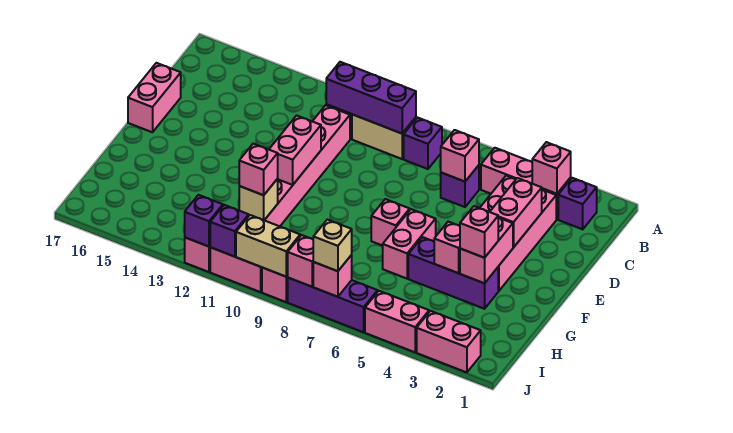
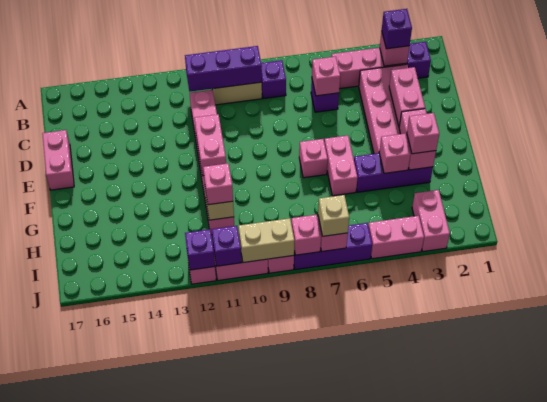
none -> purple 1x1 brick [382,9,412,49]
pink 1x2 brick [417,311,481,372] -> pink 1x2 brick turned to [412,190,450,252]

